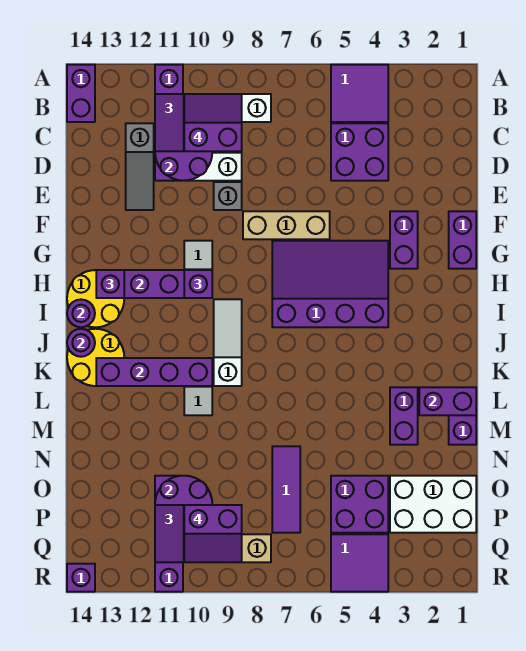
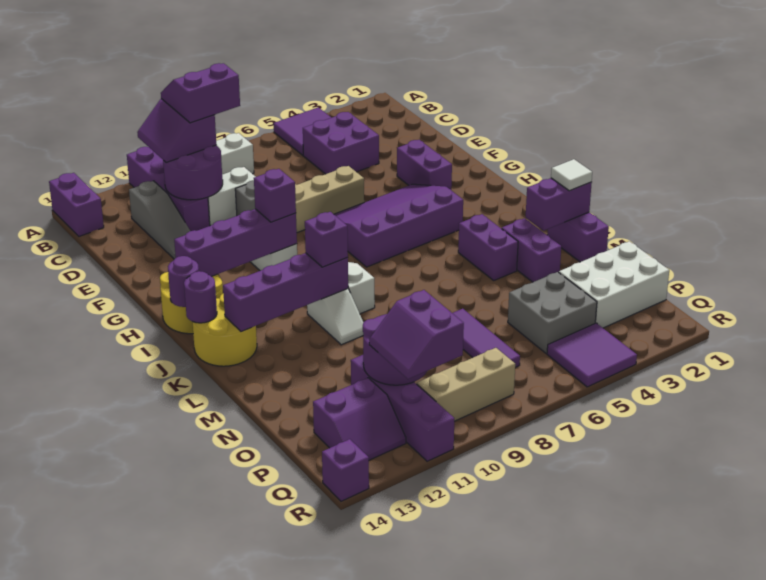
purple 1x2 brick [449,211,476,269] -> purple 1x2 brick moved to [458,214,518,280]
purple 1x1 brick [96,270,124,298] -> purple 1x1 brick moved to [305,212,348,267]
none -> white 1x1 tile [551,159,592,191]
purple 2x2 brick [331,476,388,533] -> grey 2x2 brick [508,272,597,354]
purple 2x2 slope [184,505,242,562] -> purple 2x2 slope moved to [313,378,406,460]

